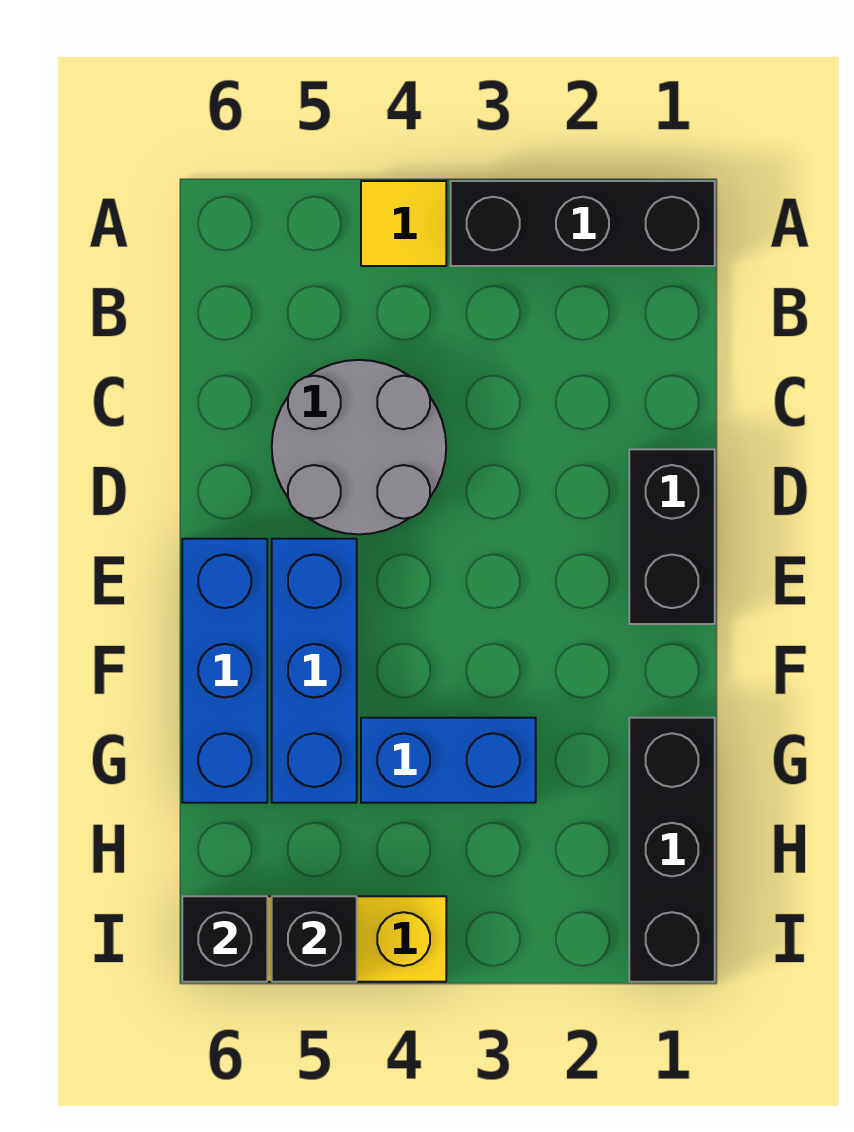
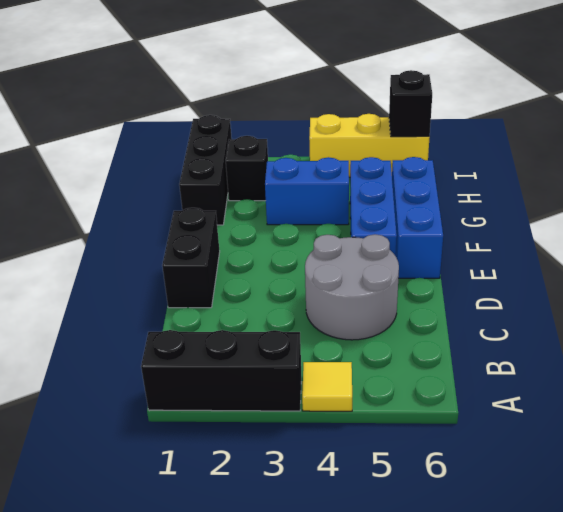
black 1x1 brick [272,896,357,982] -> black 1x1 brick moved to [226,136,268,201]

